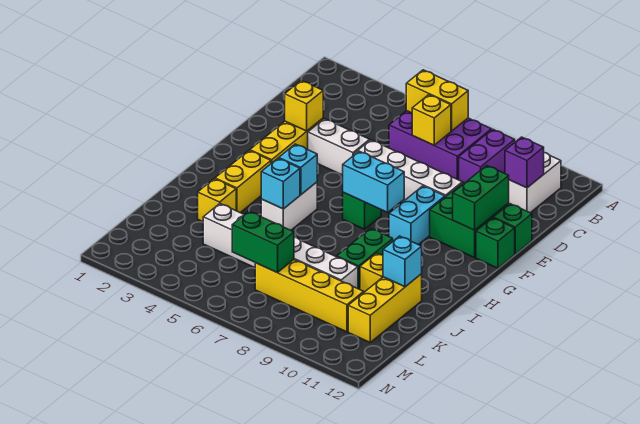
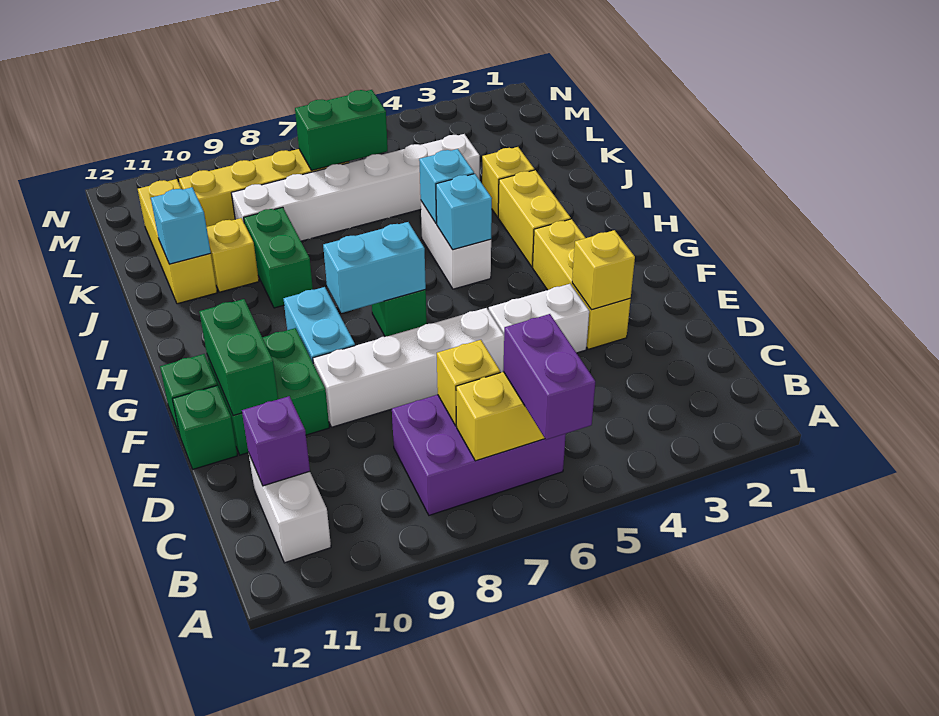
purple 1x2 brick [459,129,515,183] -> purple 1x2 brick moved to [503,314,595,440]

